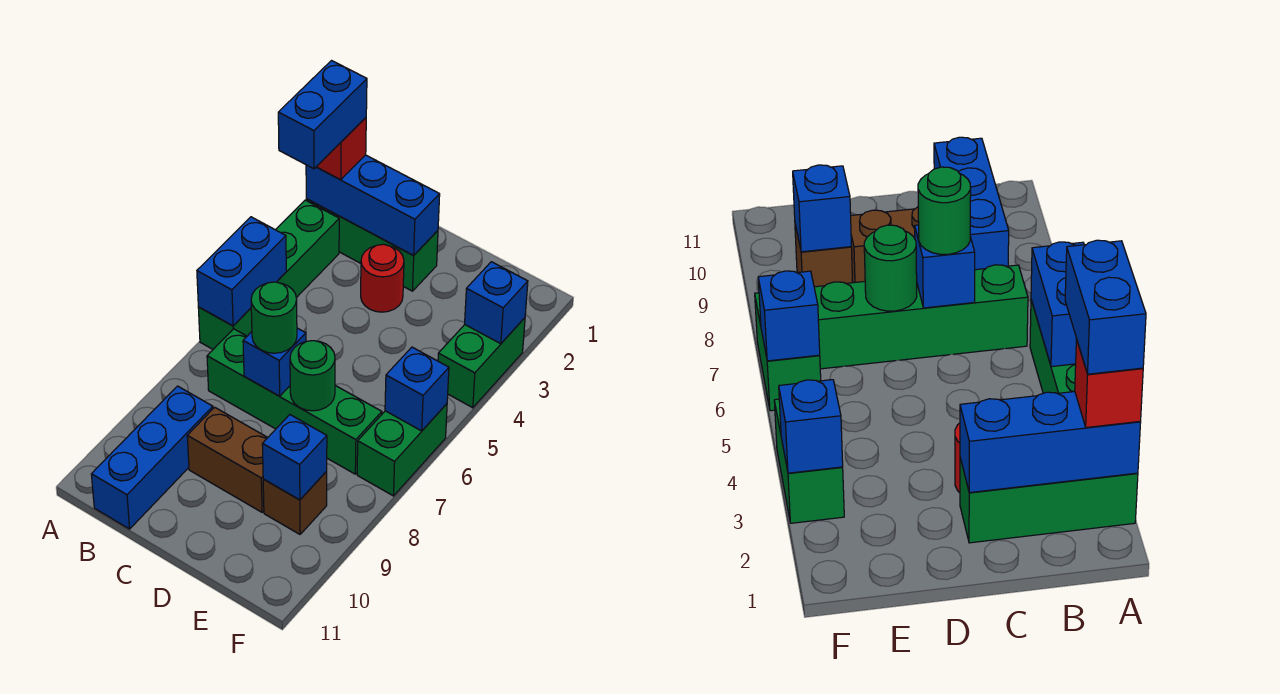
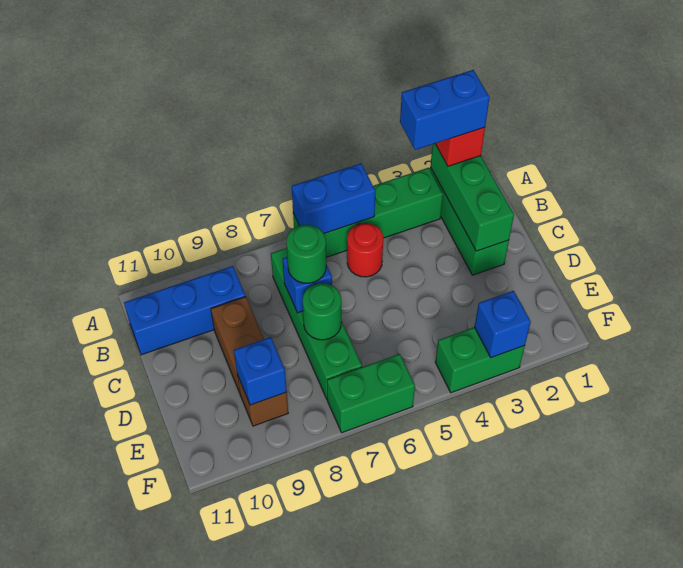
blue 1x3 brick [306,155,440,256] -> green 1x3 brick [430,144,514,251]
red 1x1 round brick [361,244,404,312] -> red 1x1 round brick moved to [347,223,383,277]
blue 1x1 brick [385,347,449,431] -> none

